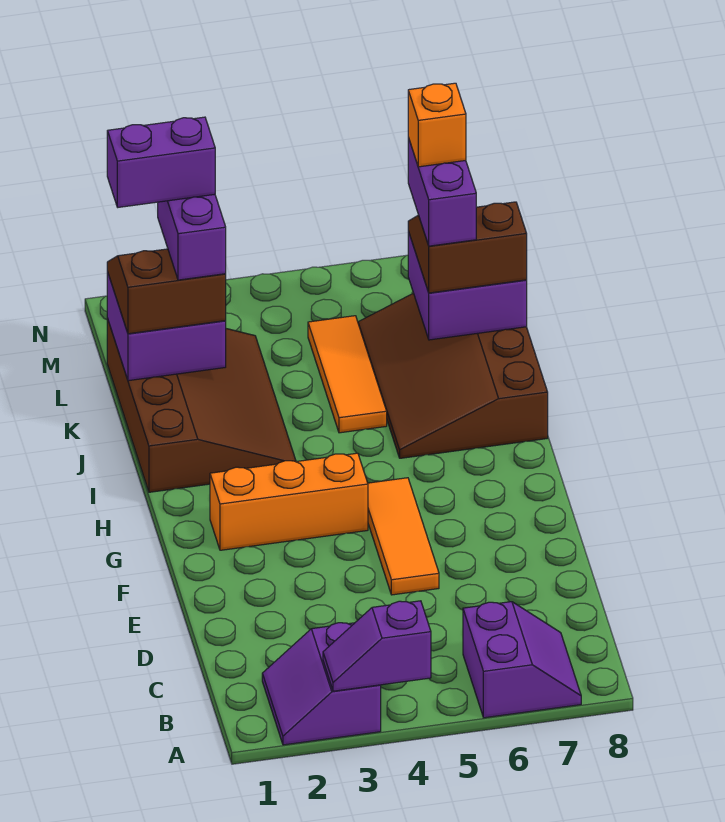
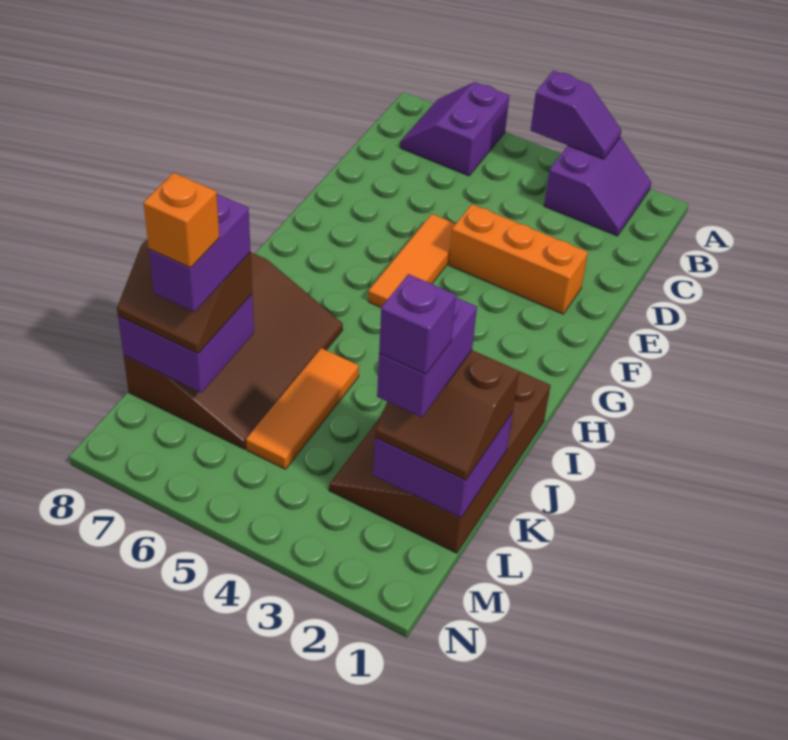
orange 1x3 brick [210,453,368,550] -> orange 1x3 brick moved to [449,204,588,314]
purple 1x2 brick [107,117,215,207] -> purple 1x1 brick [379,274,456,375]

